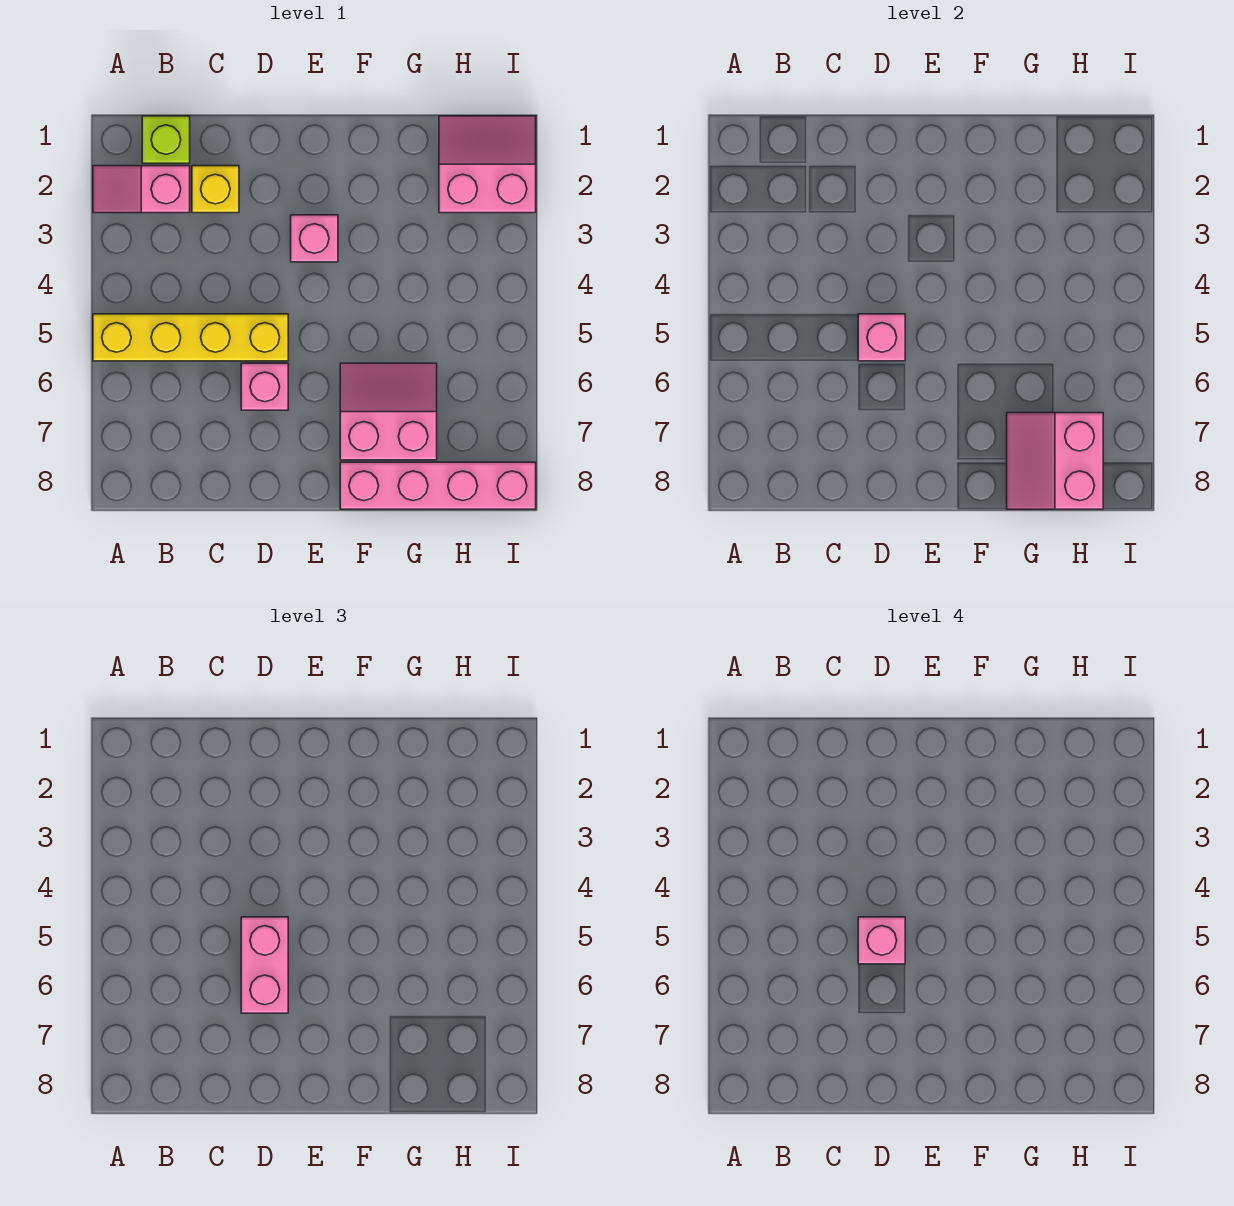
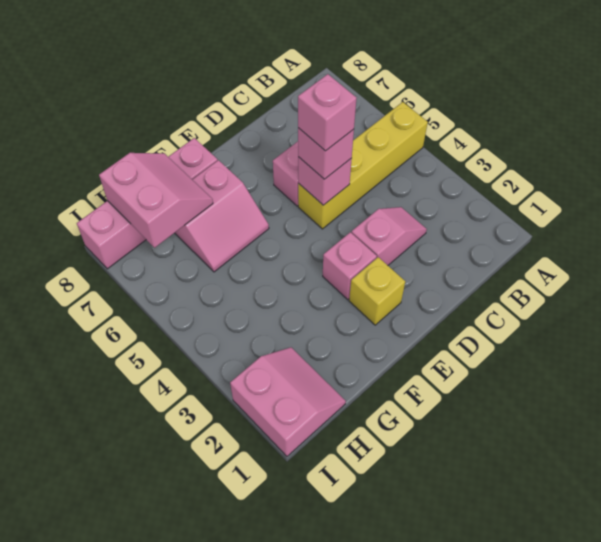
pink 1x2 slope [93,166,190,213] -> pink 1x2 slope moved to [352,207,427,265]
lime 1x1 brick [142,116,190,163] -> none
yellow 1x1 brick [192,166,239,213] -> yellow 1x1 brick moved to [349,257,405,325]
pink 1x2 brick [241,917,288,1013] -> pink 1x1 brick [298,128,354,179]
pink 2x2 slope [439,116,536,213] -> pink 2x2 slope turned to [230,347,346,456]

